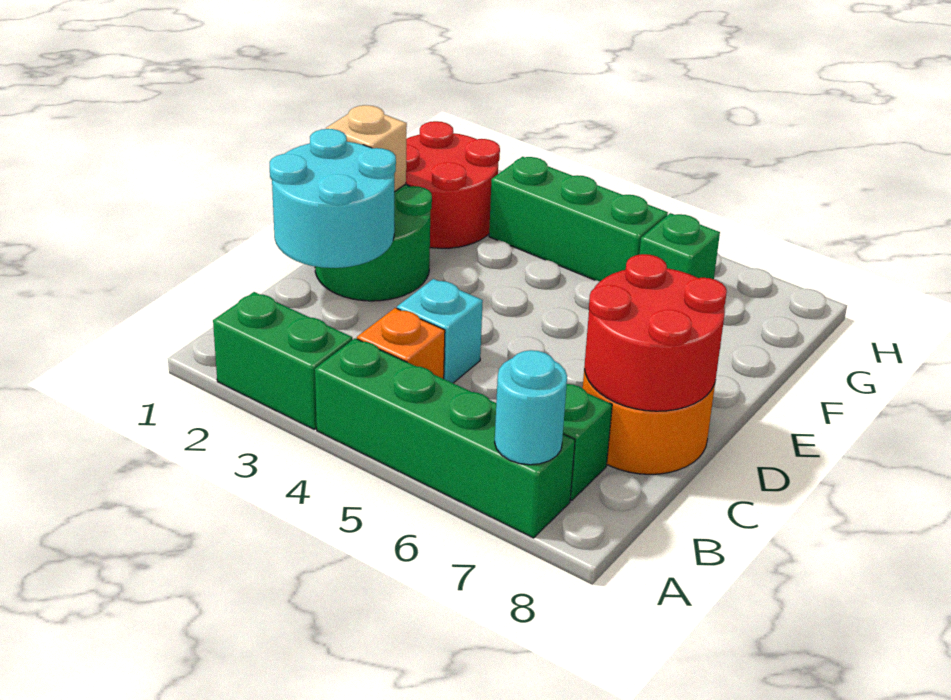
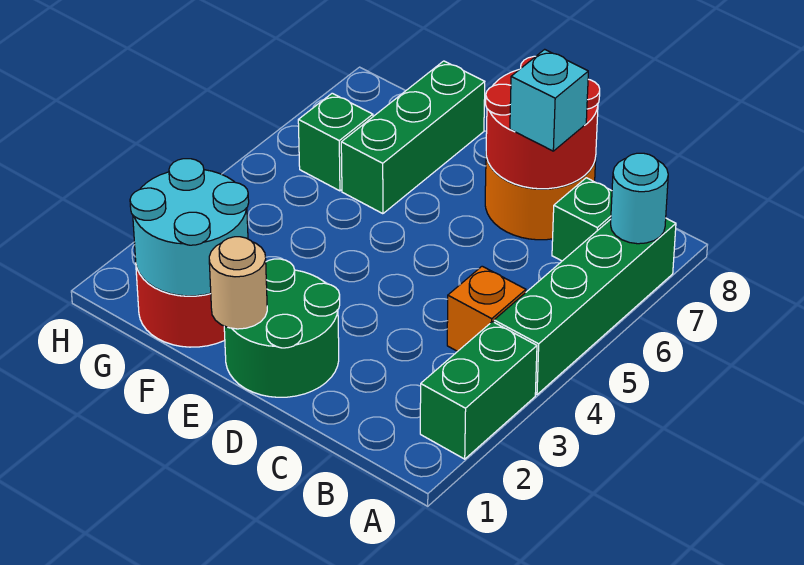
cyan 2x2 round brick [270,129,396,268] -> cyan 2x2 round brick moved to [130,159,249,296]
cyan 1x1 brick [397,279,483,383] -> cyan 1x1 brick moved to [510,49,588,151]
tan 1x1 brick [326,105,407,192] -> tan 1x1 round brick [209,237,267,329]
green 1x3 brick [489,157,668,281] -> green 1x3 brick moved to [341,61,485,214]

